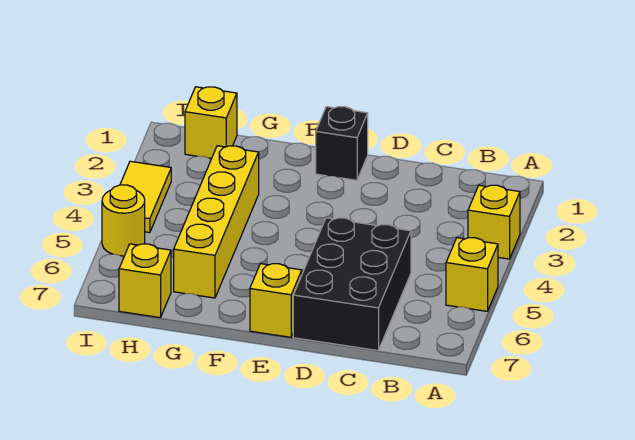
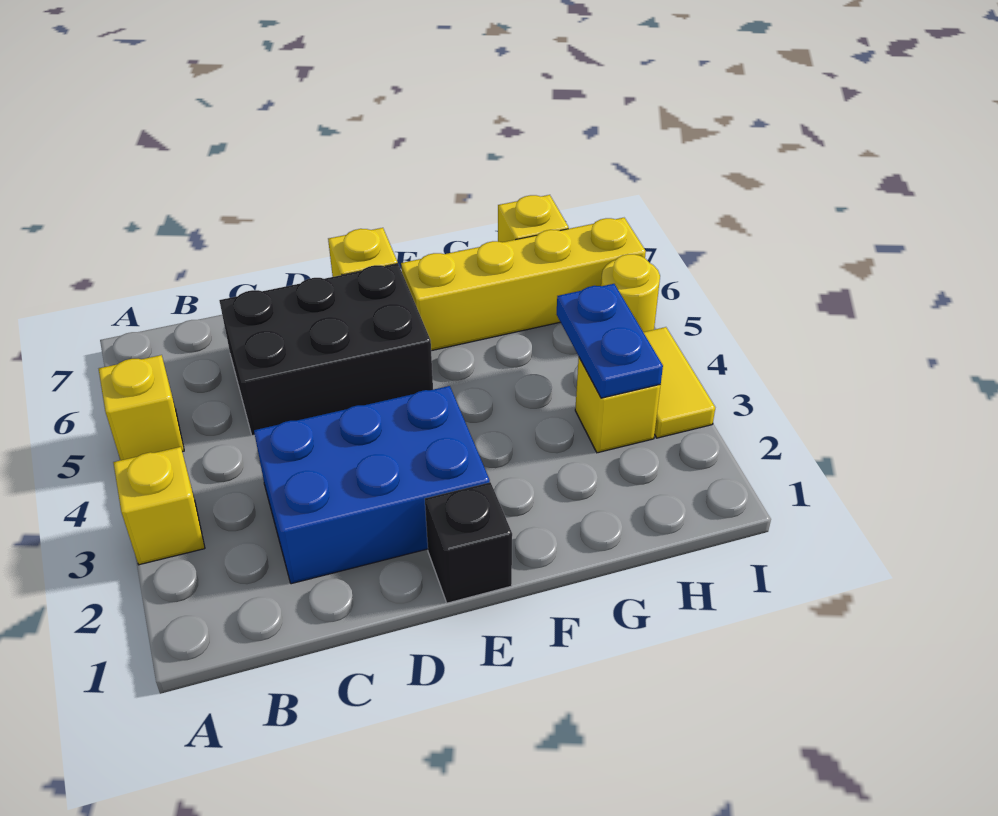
none -> blue 2x3 brick [254,386,490,584]
black 2x3 brick [293,218,411,351] -> black 2x3 brick turned to [219,264,433,436]
yellow 1x4 brick [174,146,259,298] -> yellow 1x4 brick turned to [401,218,646,351]
yellow 1x1 brick [185,87,237,158] -> yellow 1x1 brick moved to [575,358,661,453]
none -> blue 1x2 plate [557,284,663,398]

